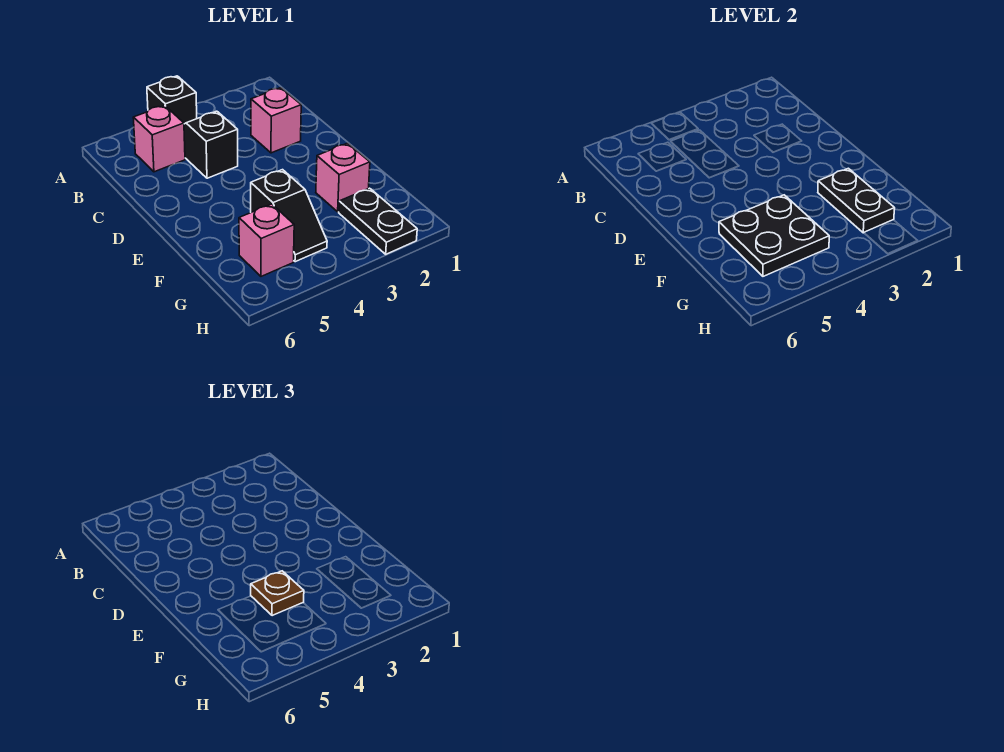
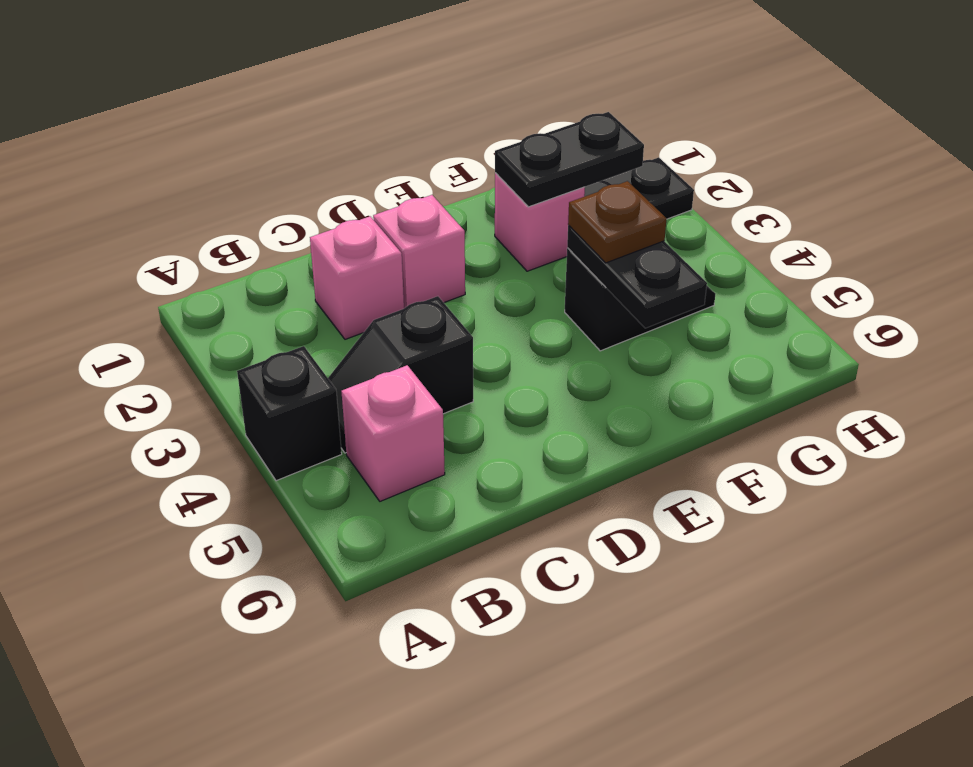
black 2x2 plate [719,195,829,276] -> black 1x2 plate [567,225,707,328]
pink 1x1 brick [239,204,294,276] -> pink 1x1 brick moved to [373,195,465,308]

